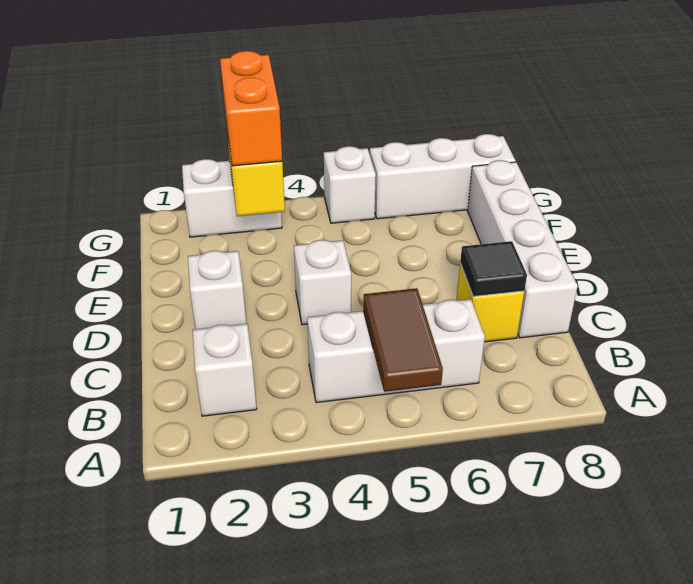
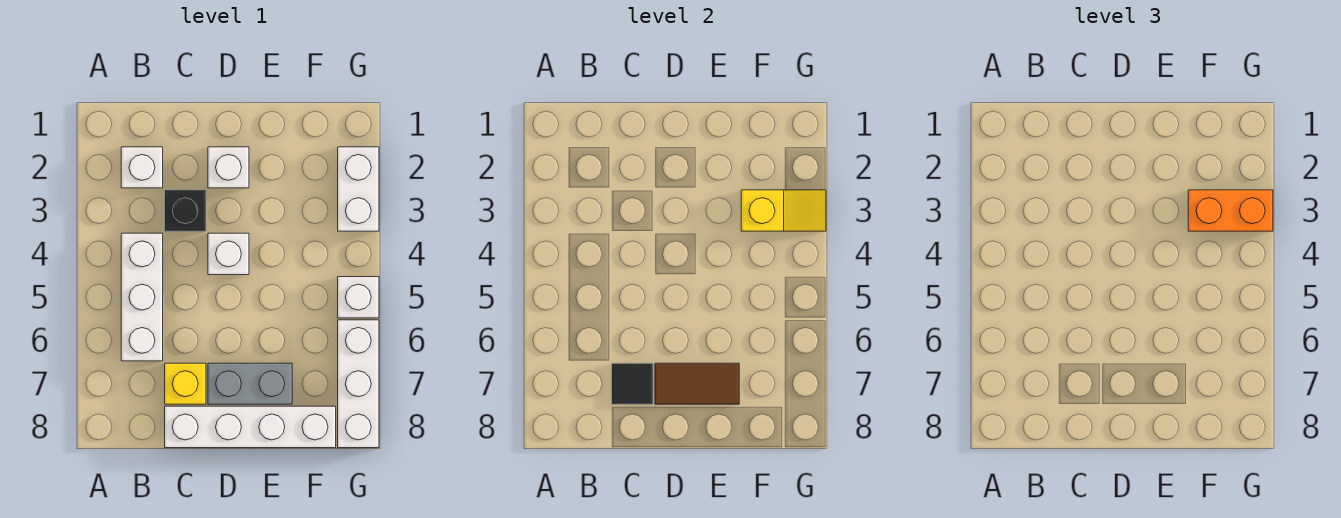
brown 1x2 tile [363,288,443,392] -> brown 1x2 tile moved to [655,363,739,404]
none -> black 1x1 brick [165,190,206,231]
none -> grey 1x2 brick [208,363,292,404]

